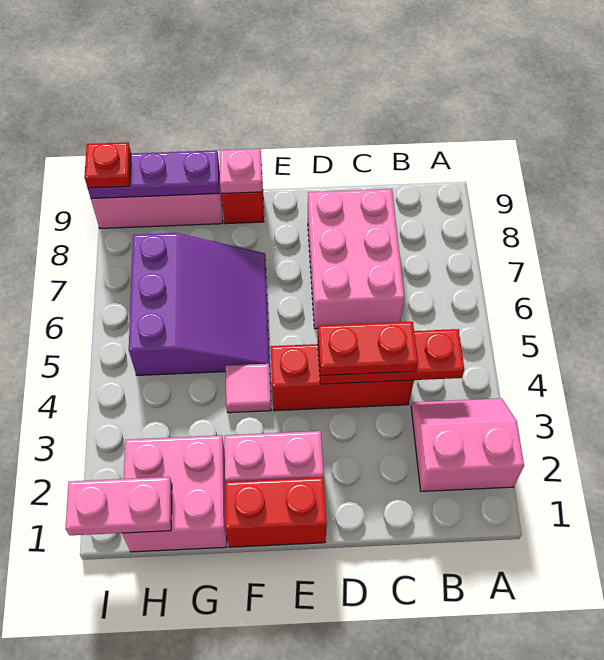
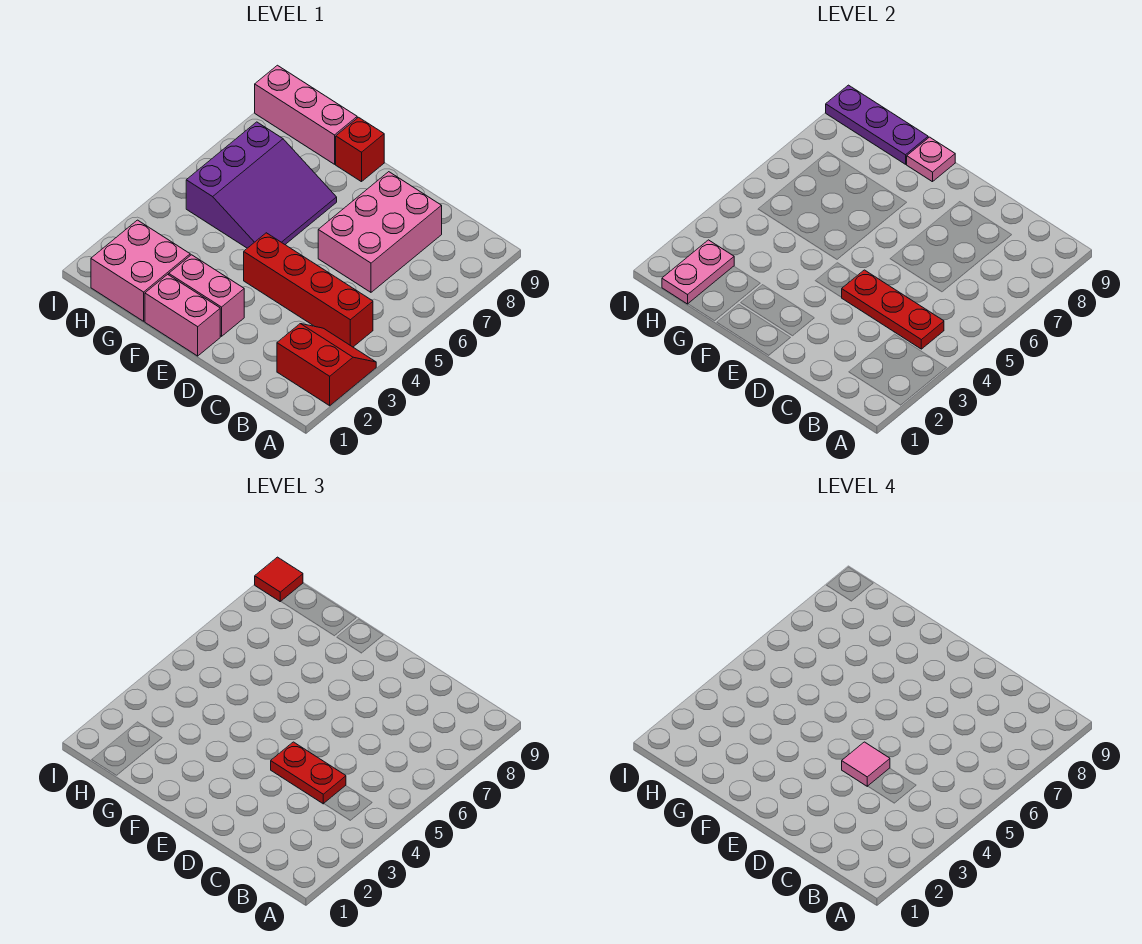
pink 2x2 slope [411,398,524,491] -> red 2x2 slope [277,324,376,406]
red 1x3 brick [271,344,414,411] -> red 1x4 brick [244,233,373,347]
red 1x2 brick [225,477,327,547] -> pink 1x2 brick [145,274,220,356]
pink 1x1 tile [226,364,271,413] -> pink 1x1 tile moved to [842,742,890,786]
pink 1x2 plate [65,477,172,535] -> pink 1x2 plate turned to [662,240,734,304]
red 1x1 plate [84,142,131,188] -> red 1x1 tile [255,557,303,602]

